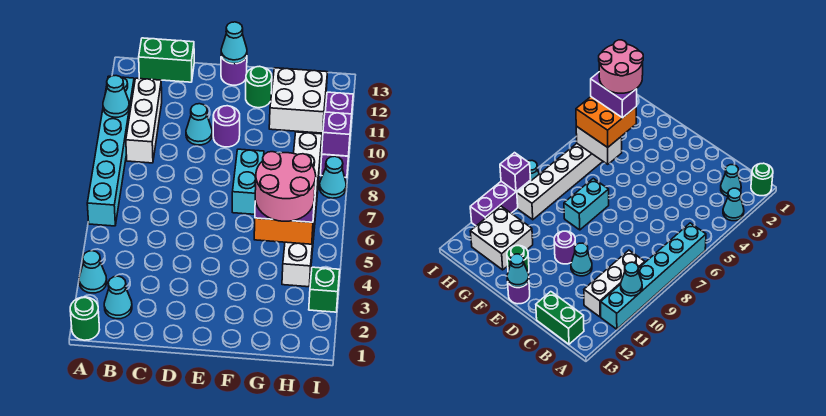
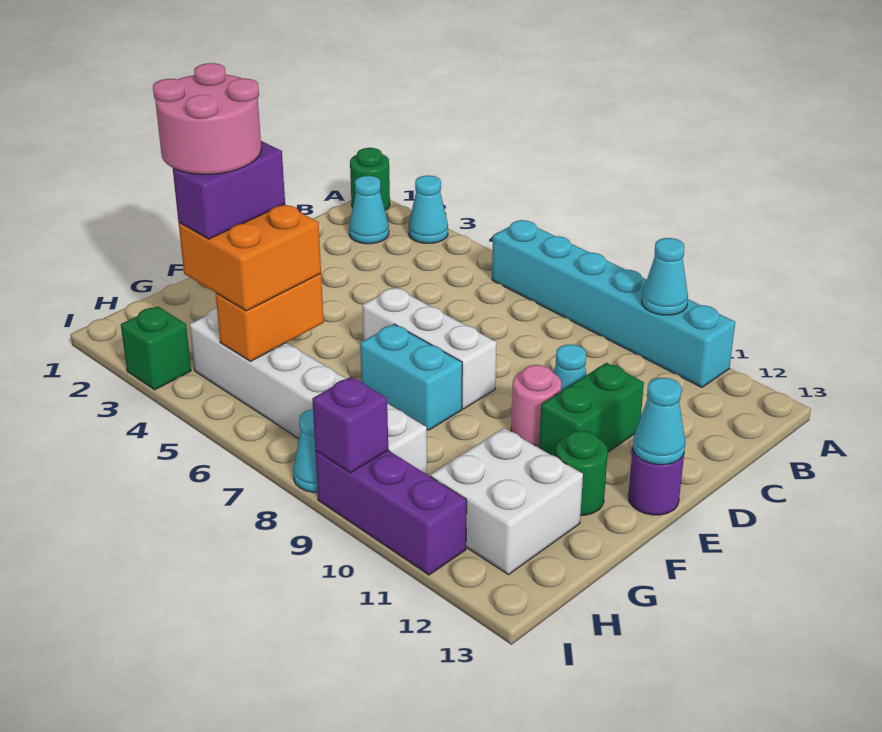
white 1x3 brick [126,78,162,163] -> white 1x3 brick moved to [362,287,497,409]
green 1x2 brick [139,38,194,82] -> green 1x2 brick moved to [539,363,644,456]
purple 1x1 round brick [213,106,240,147] -> pink 1x1 round brick [511,365,561,445]
white 1x2 brick [576,126,622,164] -> orange 1x2 brick [215,274,324,361]

